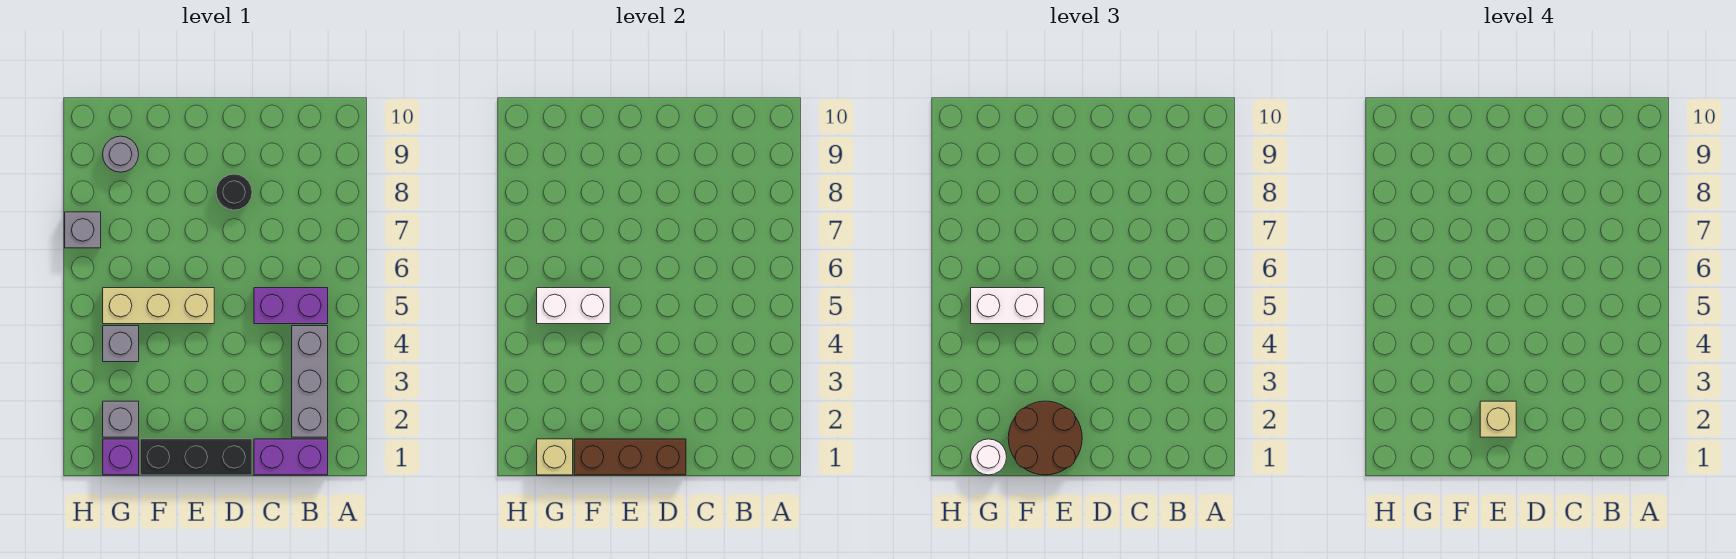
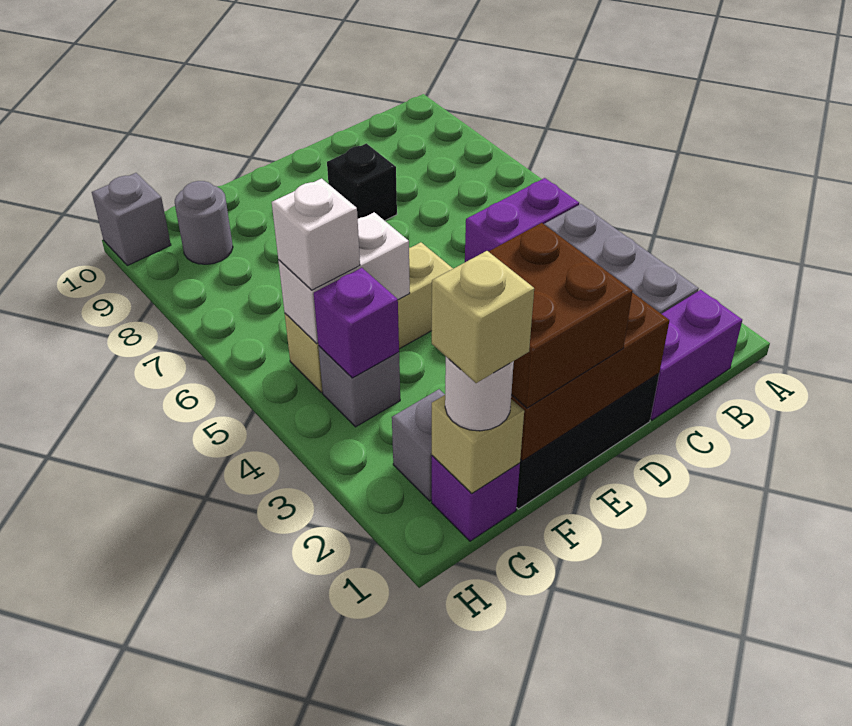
black 1x1 round brick [216,174,252,210] -> black 1x1 brick [327,143,397,221]
brown 2x2 round brick [1008,401,1082,475] -> brown 2x2 brick [488,223,633,408]
tan 1x1 brick [1480,401,1516,437] -> tan 1x1 brick moved to [432,251,534,383]
white 1x2 brick [971,288,1044,324] -> white 1x1 brick [272,179,360,290]
none -> purple 1x1 brick [314,268,399,378]
grey 1x1 brick [65,212,101,248] -> grey 1x1 brick moved to [92,173,171,266]

